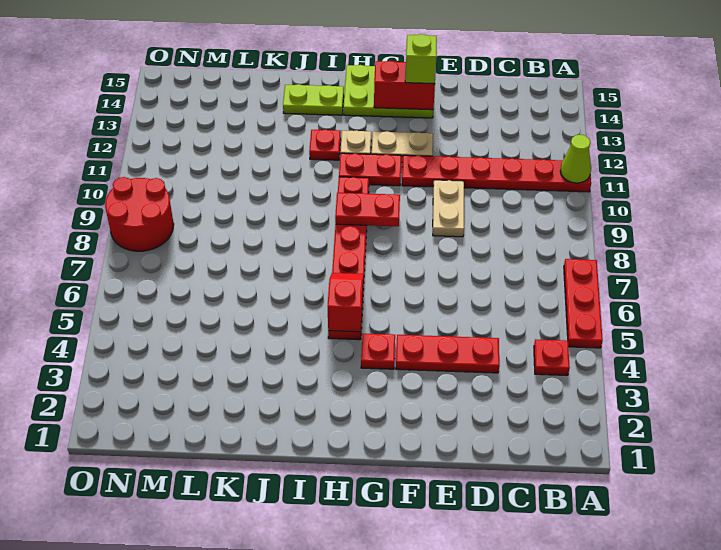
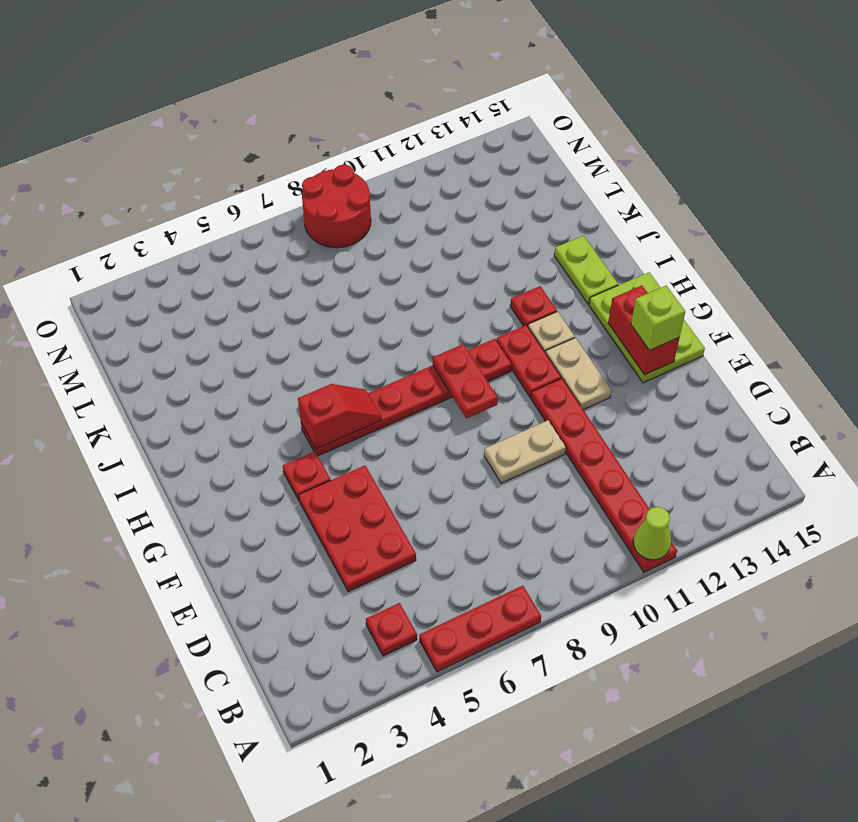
red 1x3 plate [396,335,499,373] -> red 2x3 plate [299,466,416,592]

